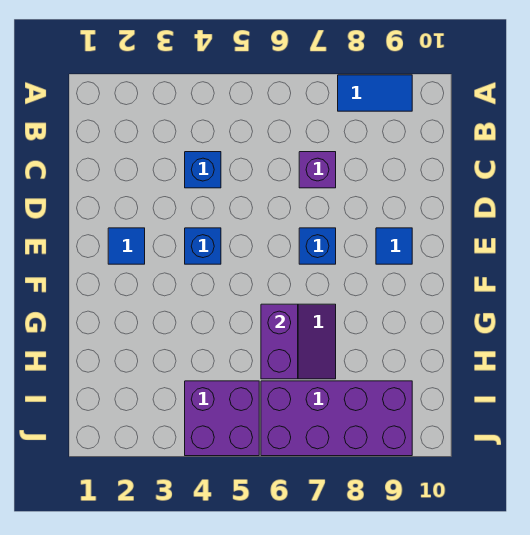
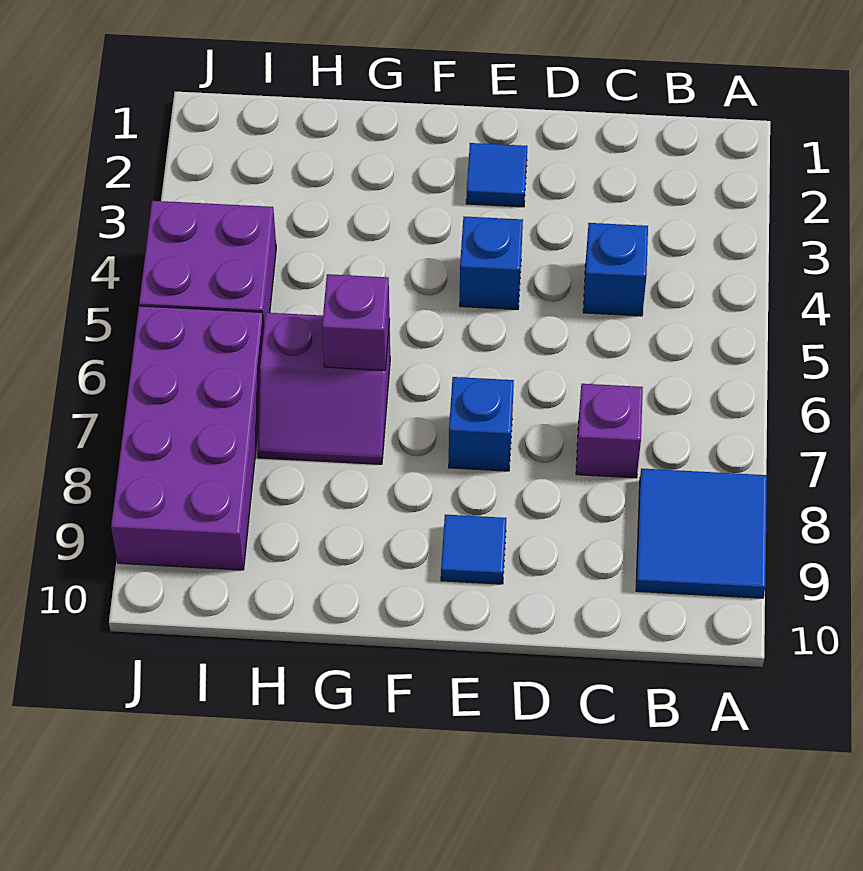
blue 1x2 tile [338,75,412,111] -> blue 2x2 tile [636,469,767,598]
purple 1x2 brick [261,304,298,379] -> purple 1x1 brick [322,274,390,370]

